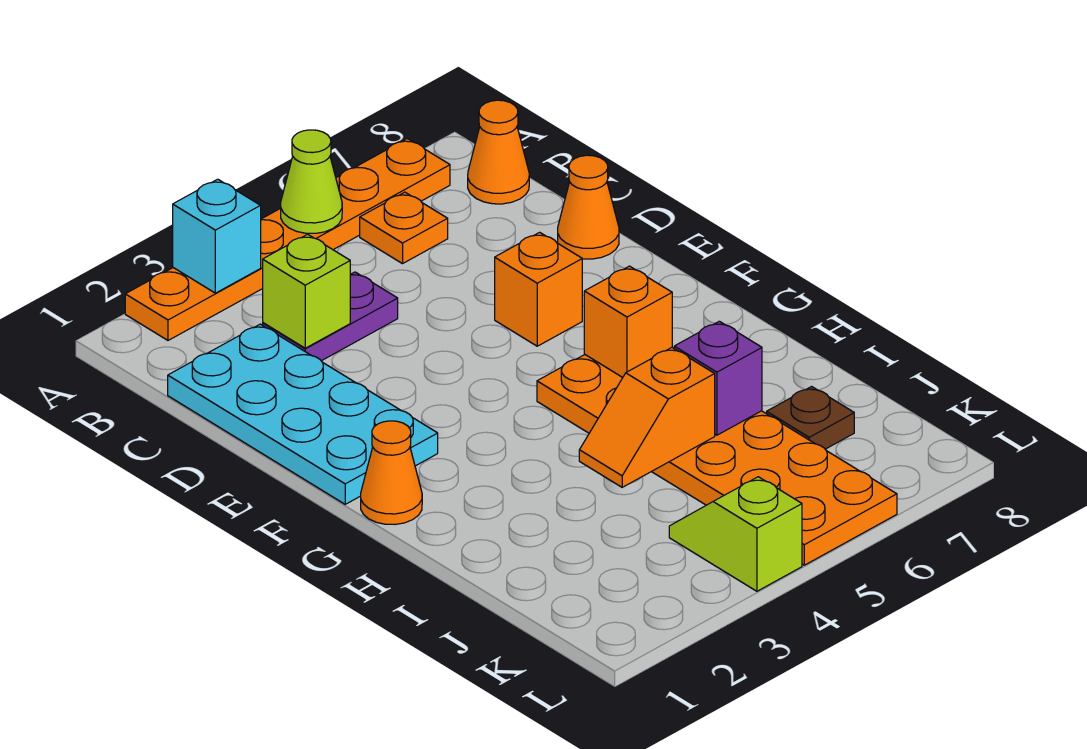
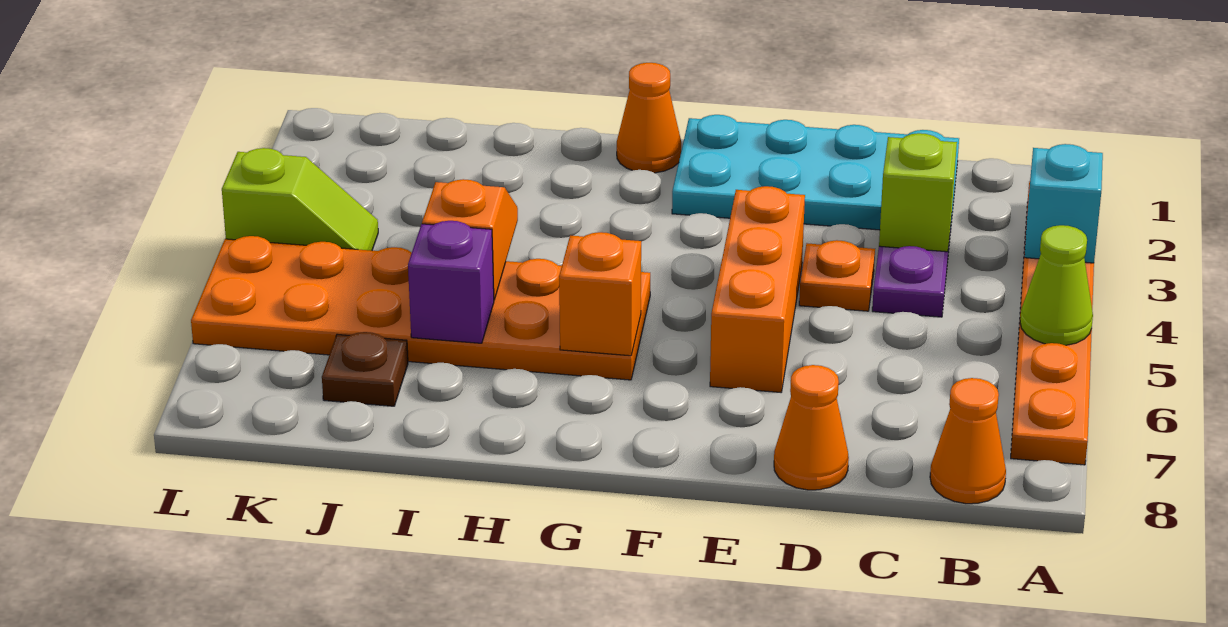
orange 1x1 plate [360,192,448,264] -> orange 1x1 plate moved to [799,240,875,311]
orange 1x1 brick [495,232,582,346] -> orange 1x3 brick [710,186,805,392]

